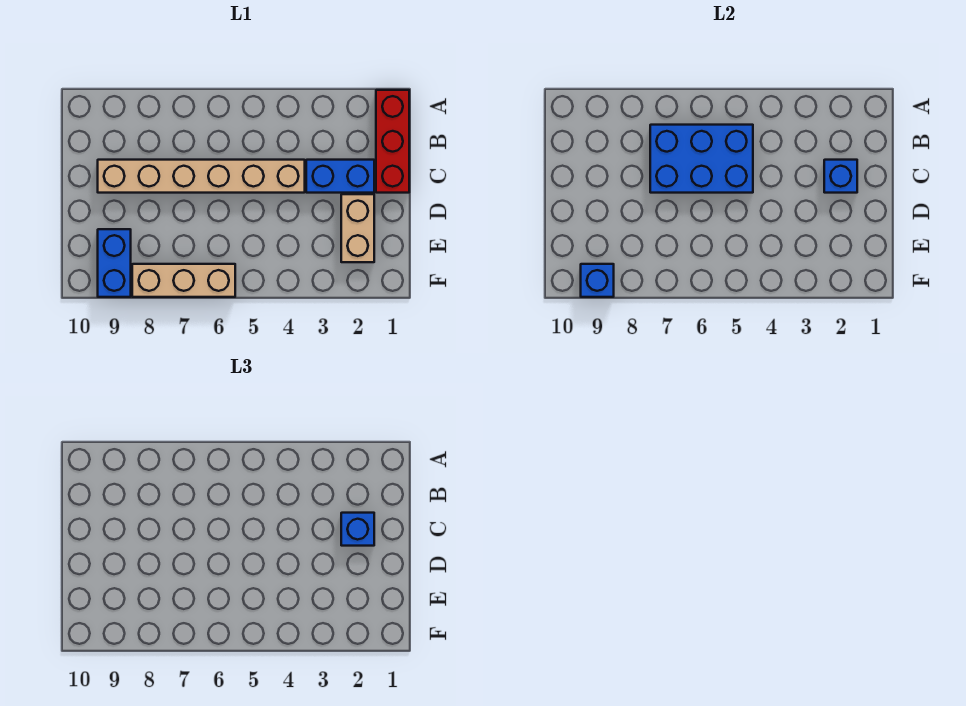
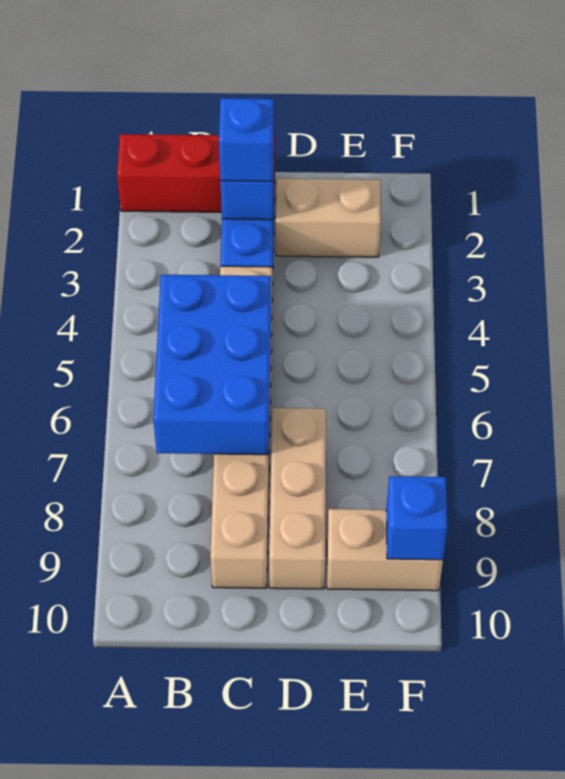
blue 1x2 brick [98,229,131,297] -> tan 1x2 brick [327,509,443,591]
tan 1x3 brick [132,264,235,297] -> tan 1x3 brick moved to [269,408,326,589]

